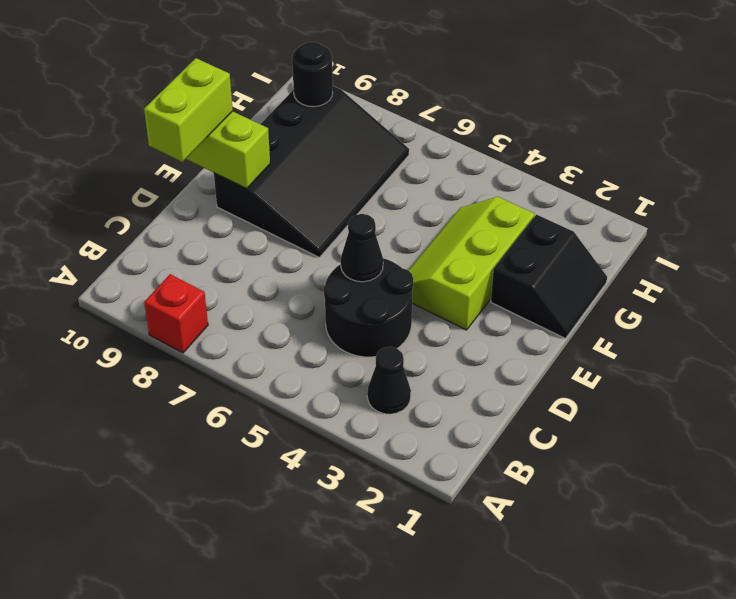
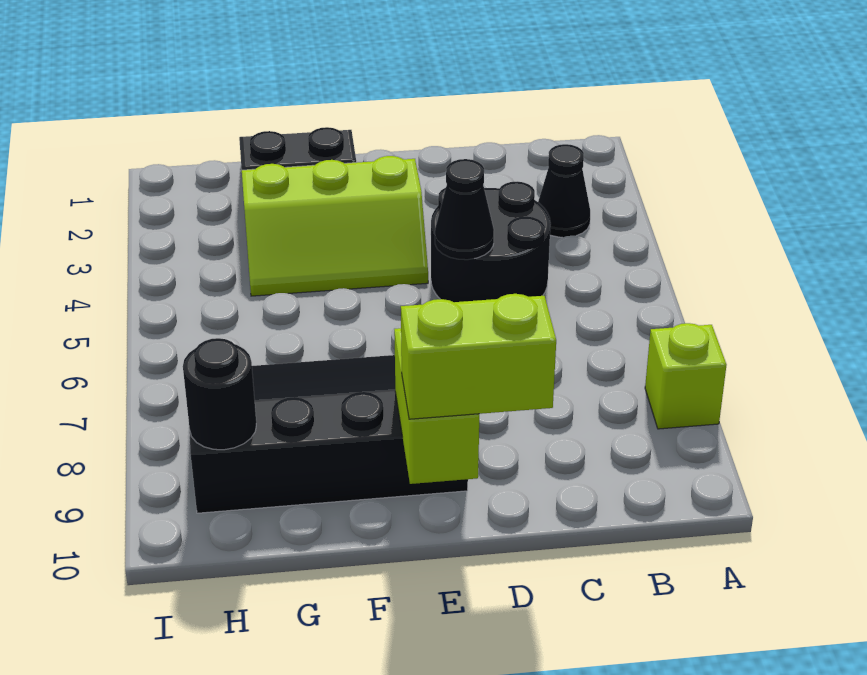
red 1x1 brick [144,274,208,353] -> lime 1x1 brick [645,323,726,429]

